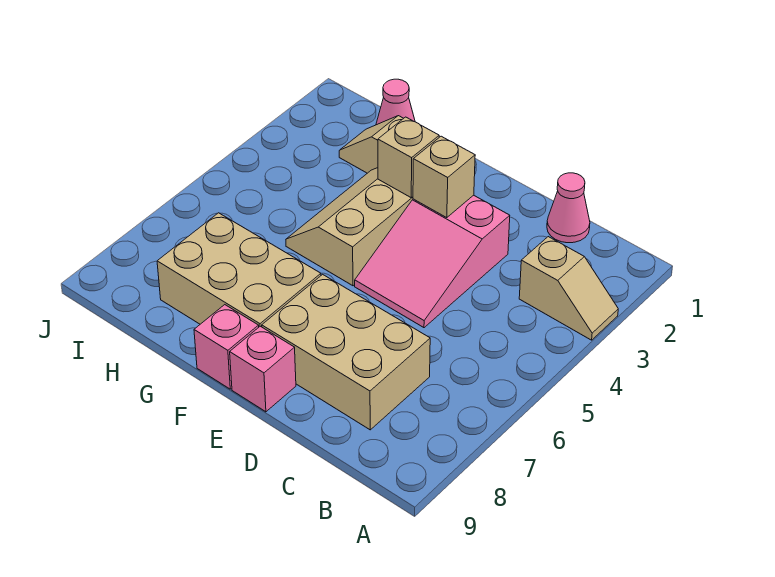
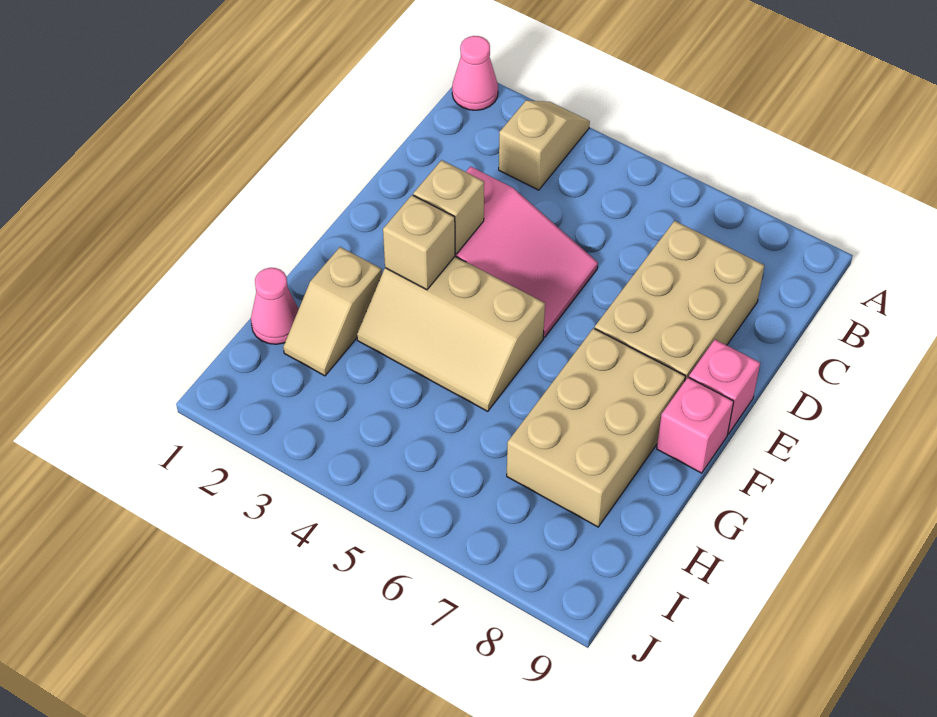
pink 1x1 cone [547,173,590,243] -> pink 1x1 cone moved to [452,36,498,110]

